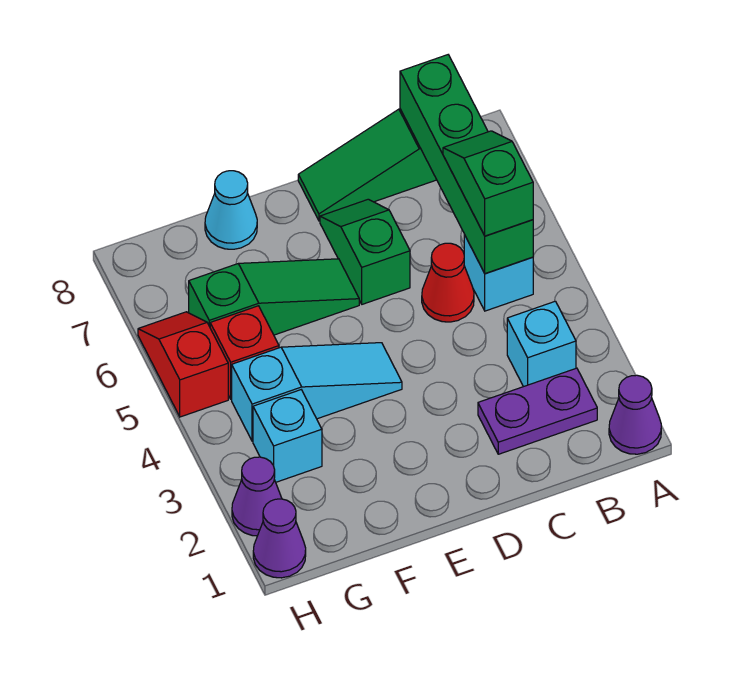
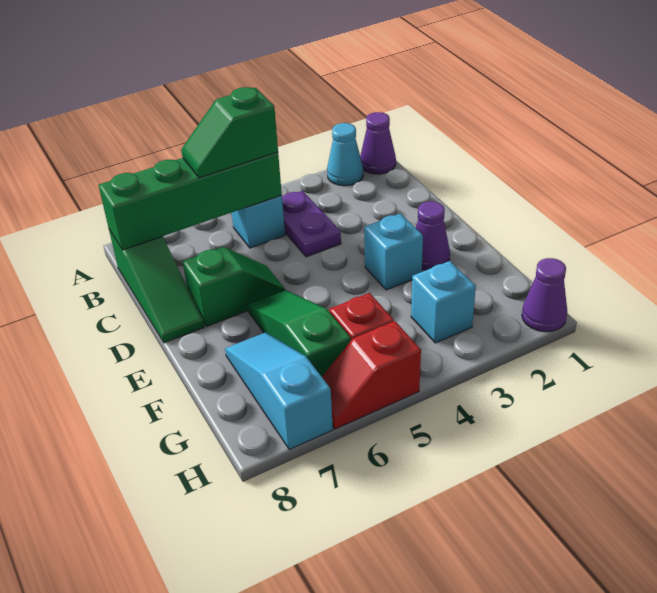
purple 1x2 plate [478,368,597,454] -> purple 1x2 plate moved to [282,191,341,257]
cyan 1x1 brick [507,301,576,387] -> cyan 1x1 brick moved to [364,214,423,290]
red 1x1 cone [422,243,474,322] -> none
green 1x2 slope [320,199,410,304] -> green 1x2 slope turned to [183,247,285,327]
cyan 1x3 slope [232,343,402,441] -> cyan 1x3 slope moved to [225,332,333,449]
cyan 1x1 cone [205,171,257,249] -> cyan 1x1 cone moved to [327,123,363,186]
purple 1x1 cone [232,457,282,536] -> purple 1x1 cone moved to [416,201,450,270]

